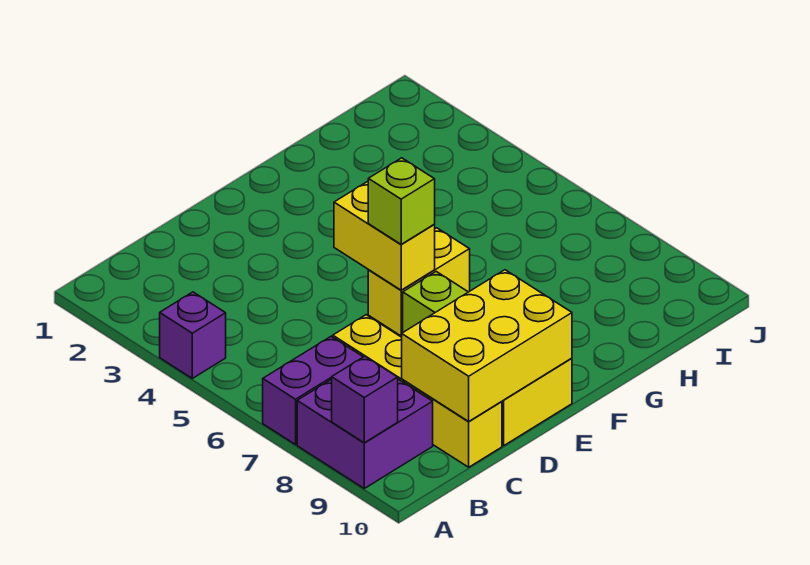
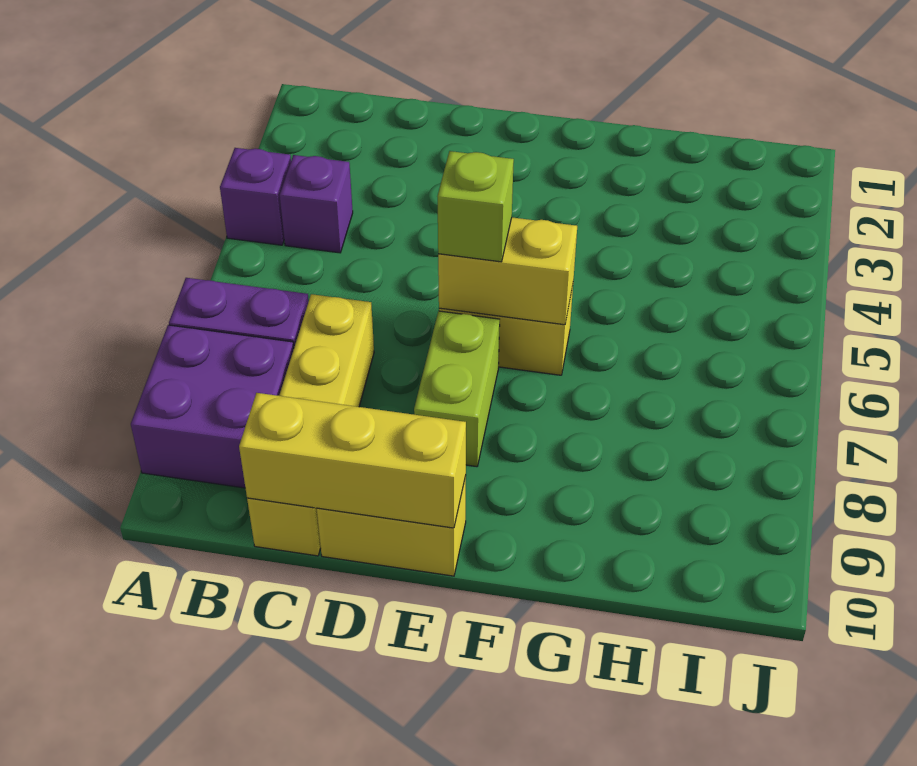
purple 1x1 brick [332,356,398,443] -> purple 1x1 brick moved to [280,155,353,253]
yellow 2x3 brick [402,270,572,421] -> yellow 1x3 brick [239,393,466,528]
yellow 1x2 brick [334,182,435,290] -> yellow 1x2 brick turned to [438,217,577,325]

